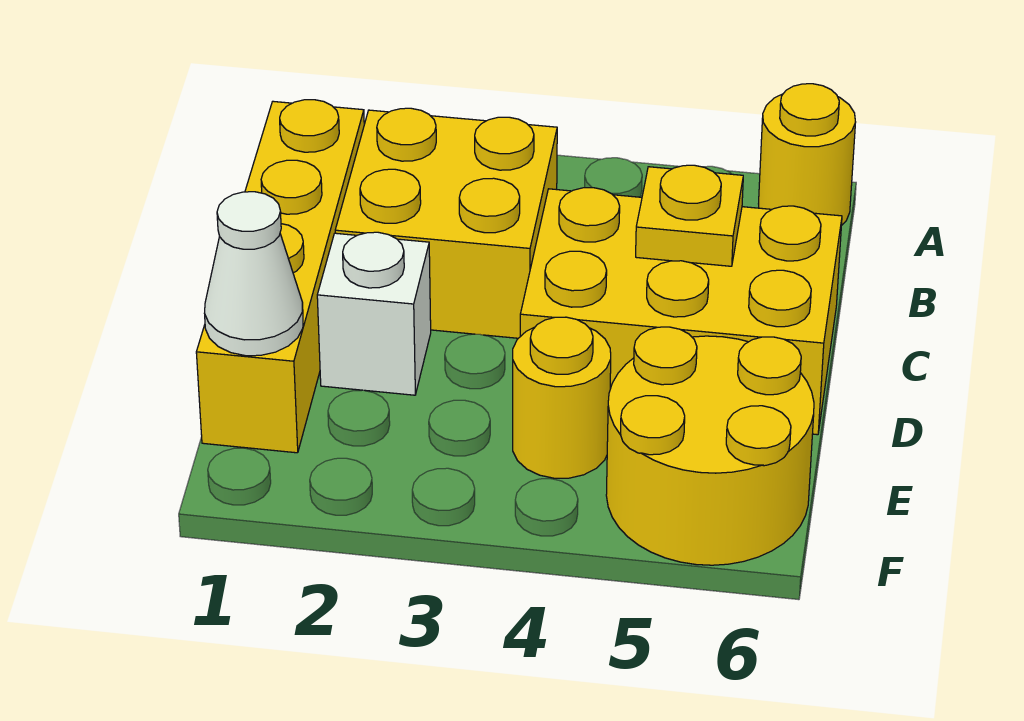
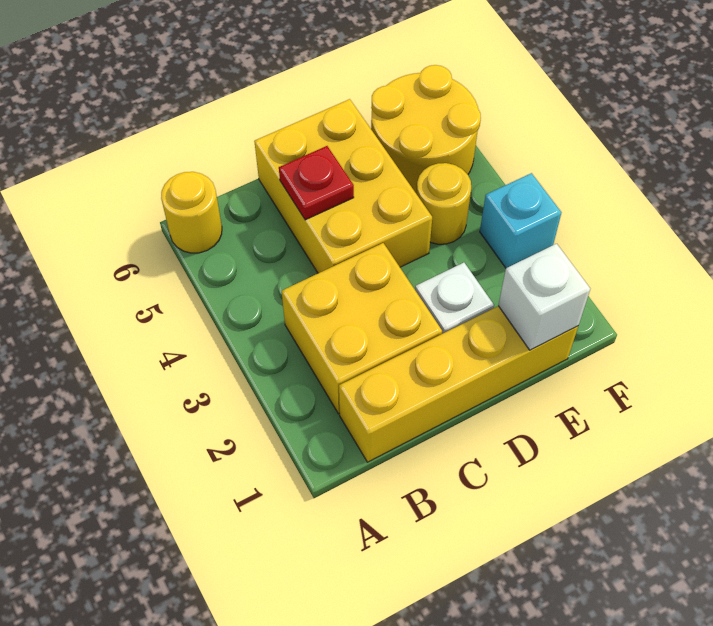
yellow 1x1 plate [636,165,743,266] -> red 1x1 plate [279,146,354,220]
white 1x1 cone [204,192,303,356] -> white 1x1 brick [498,244,590,350]
none -> cyan 1x1 brick [480,173,561,268]

